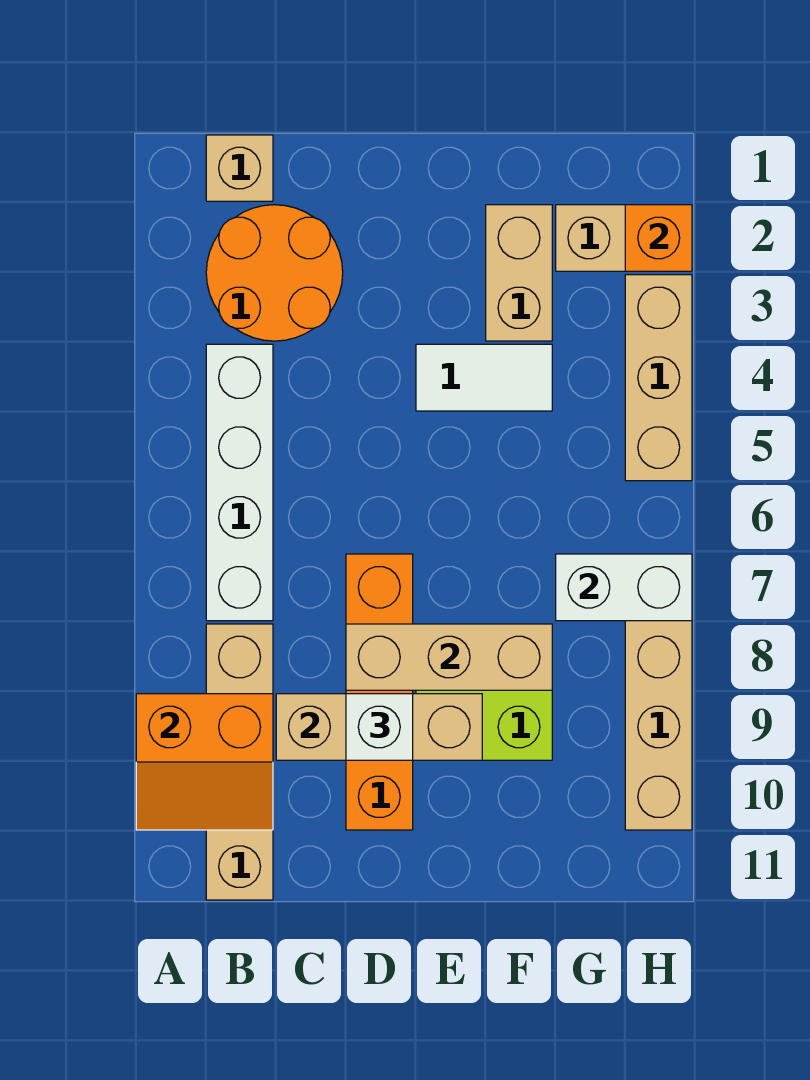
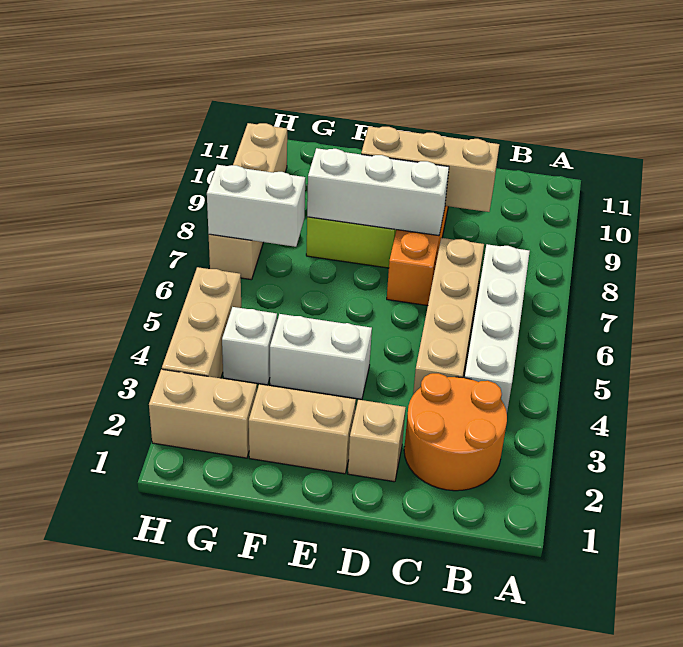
orange 2x2 slope [136,694,273,830] -> none
tan 1x1 brick [206,135,273,201] -> tan 1x1 brick moved to [348,400,406,482]
tan 1x4 brick [206,624,273,900] -> tan 1x4 brick moved to [413,238,484,395]
tan 1x3 brick [346,624,552,690] -> white 1x3 brick [307,148,449,236]
white 1x1 brick [346,694,413,760] -> white 1x1 brick moved to [222,307,277,385]
white 1x2 tile [416,344,552,411] -> white 1x2 brick [270,314,372,399]
tan 1x2 brick [486,205,552,341] -> tan 1x2 brick turned to [249,384,356,474]
orange 1x1 brick [625,205,692,271] -> none

